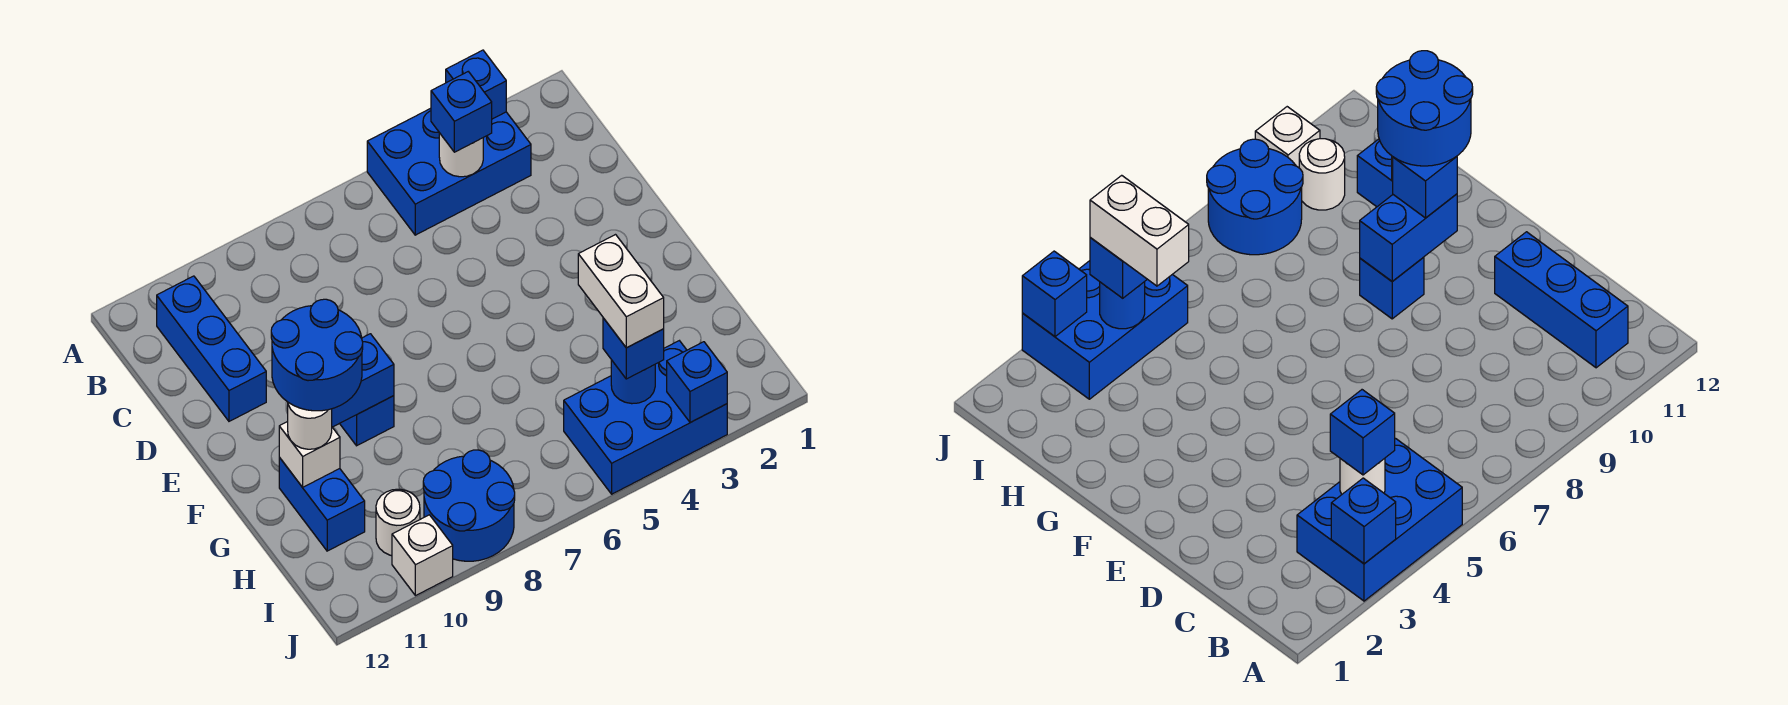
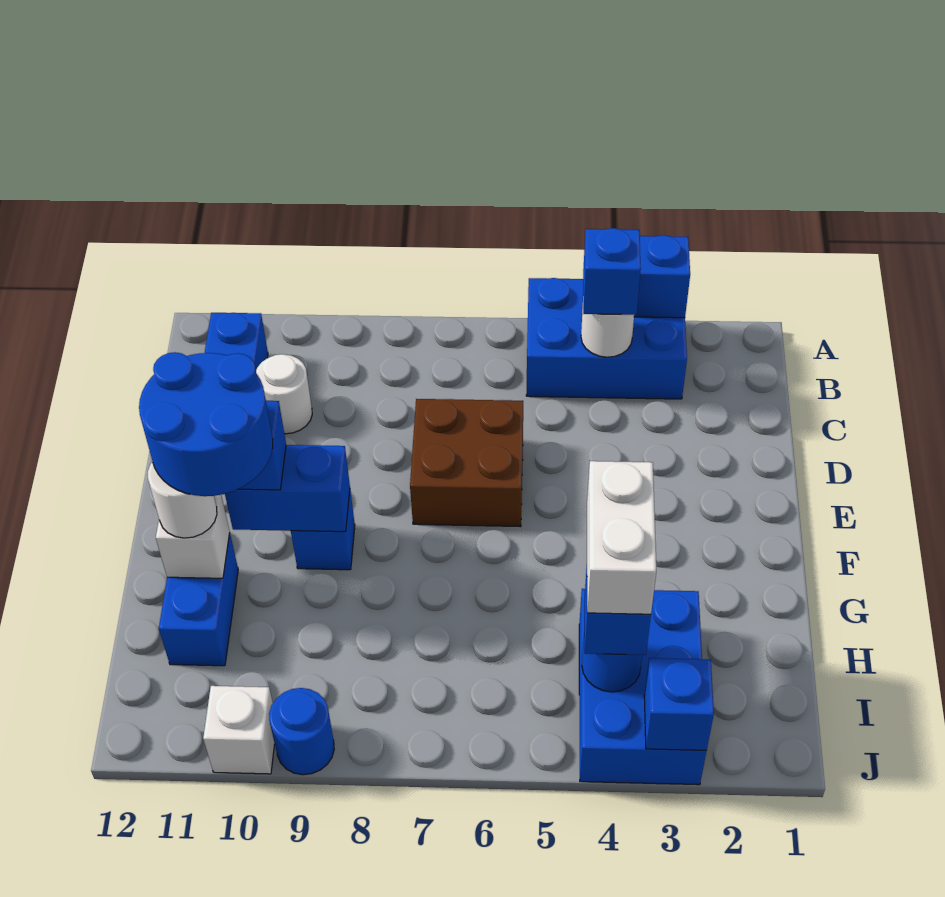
none -> brown 2x2 brick [410,399,523,527]
blue 2x3 brick [564,341,727,494] -> blue 2x3 brick turned to [579,589,706,785]
blue 2x2 round brick [423,450,515,561] -> blue 1x1 round brick [269,688,334,775]
white 1x1 round brick [376,489,420,556] -> white 1x1 round brick moved to [256,354,312,434]

